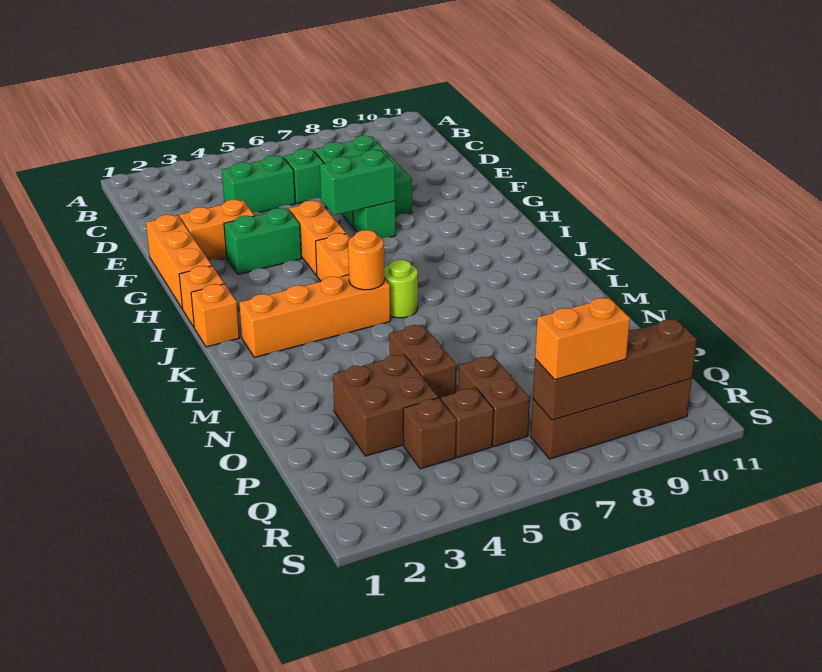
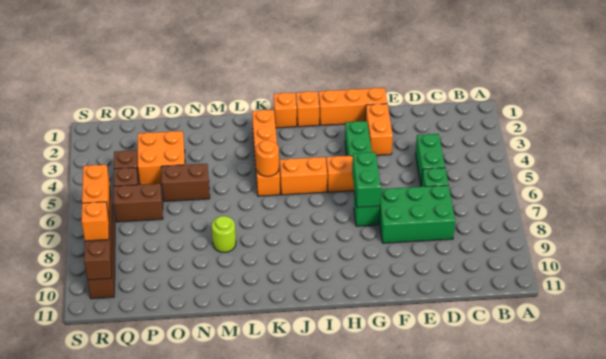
lime 1x1 round brick [384,260,418,318] -> lime 1x1 round brick moved to [212,216,236,252]
brown 2x2 brick [333,355,438,456] -> orange 2x2 brick [138,131,185,185]
none -> orange 1x1 brick [81,202,109,241]

